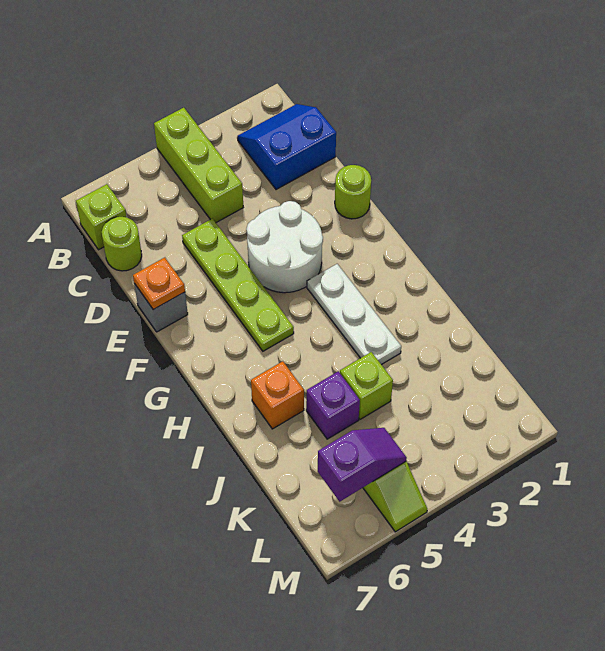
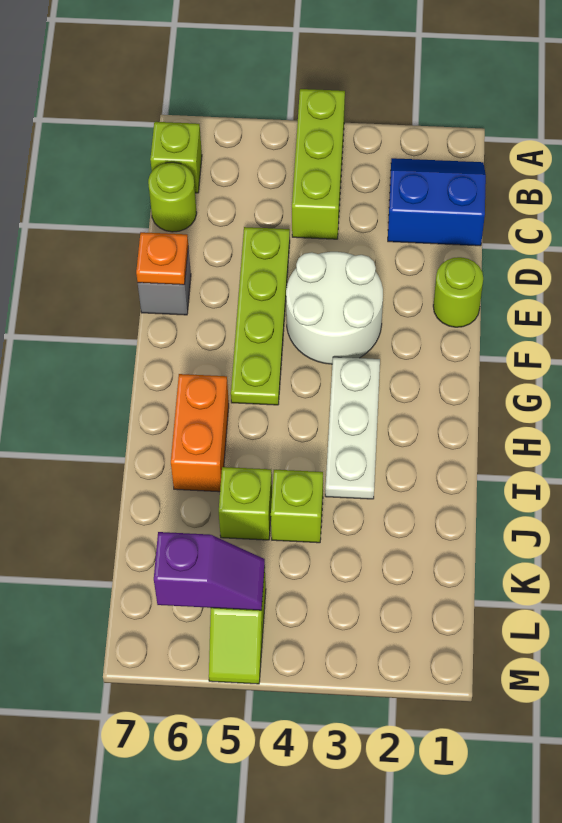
orange 1x1 brick [251,361,304,429] -> orange 1x2 brick [171,374,229,492]
purple 1x1 brick [306,371,360,439] -> lime 1x1 brick [219,467,272,540]

